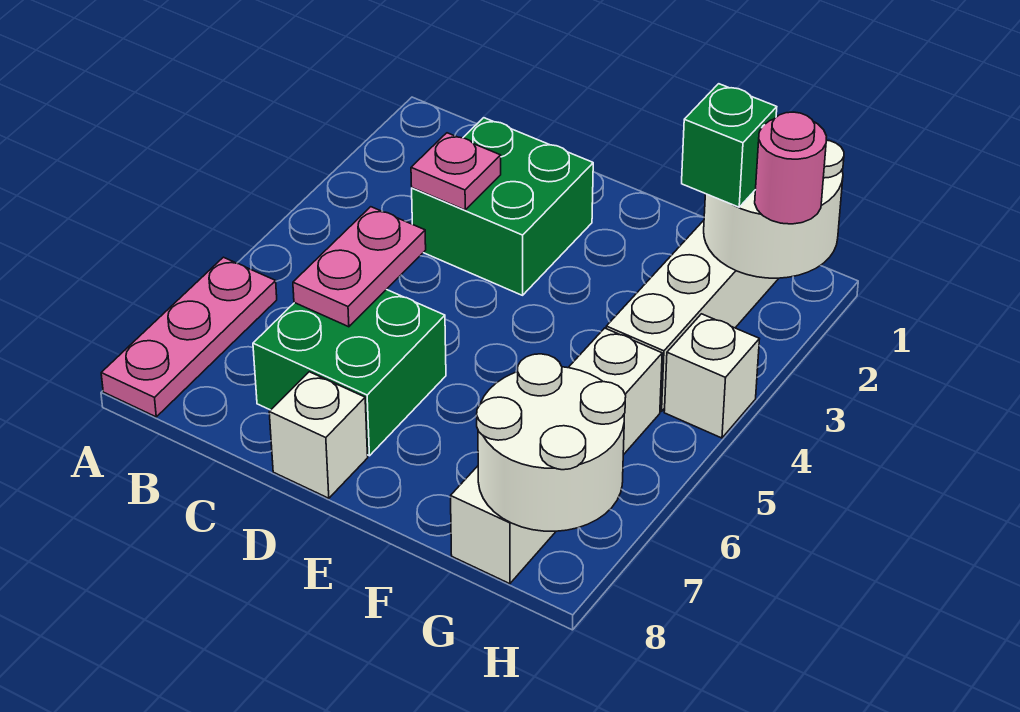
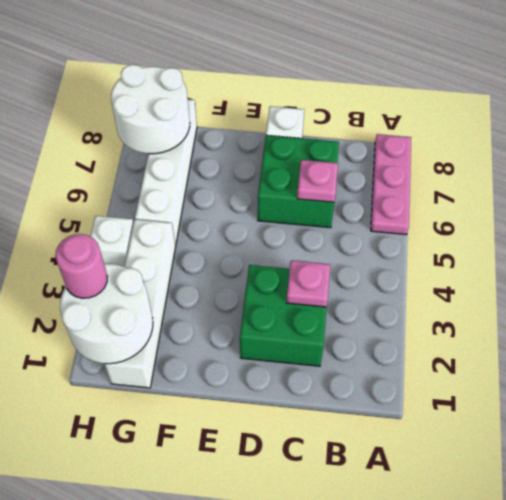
pink 1x2 plate [293,207,426,327] -> pink 1x1 plate [297,160,338,202]
green 1x1 brick [682,84,777,207] -> none

